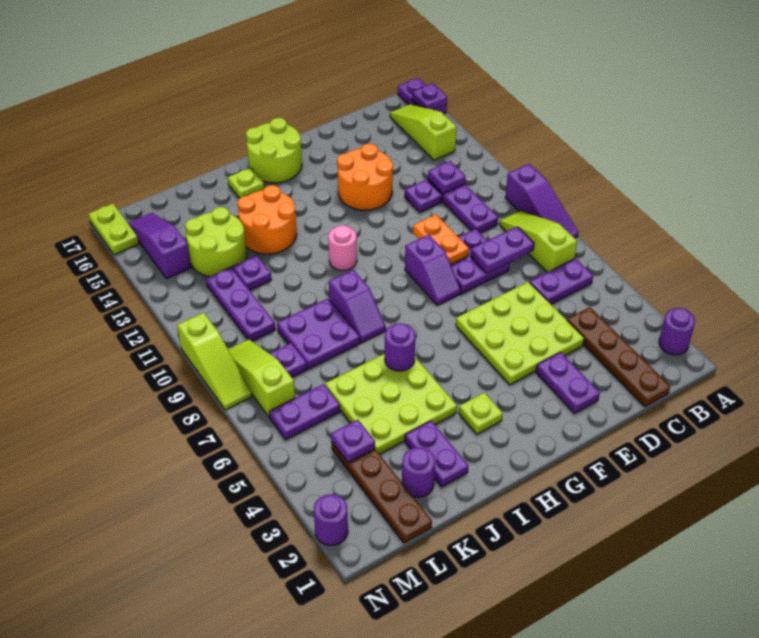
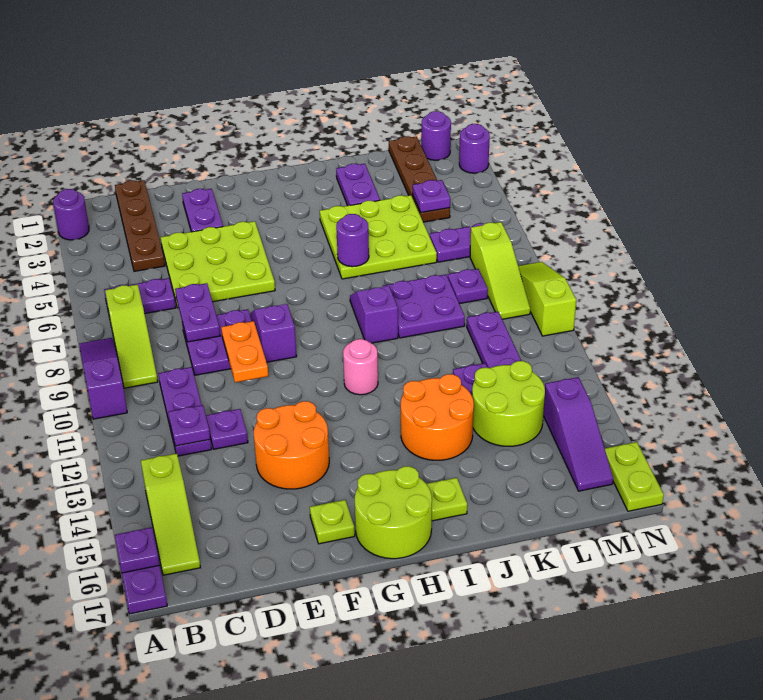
purple 1x2 plate [470,227,534,273] -> purple 1x2 plate turned to [175,283,220,342]
lime 1x1 plate [459,393,503,434] -> lime 1x1 plate moved to [310,500,355,544]
purple 1x1 round brick [402,447,435,497] -> purple 1x1 round brick moved to [421,111,451,160]

